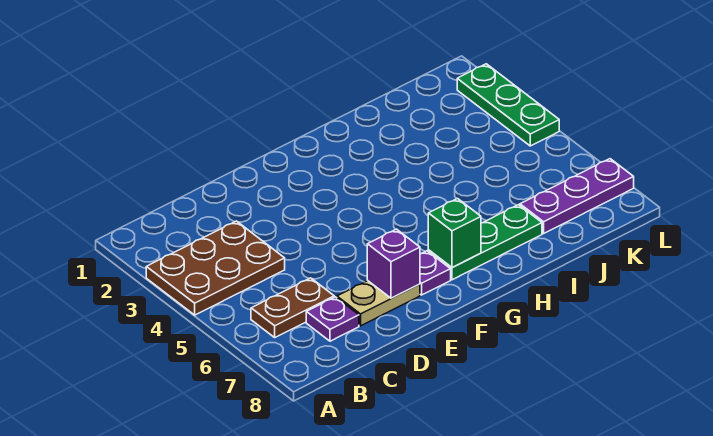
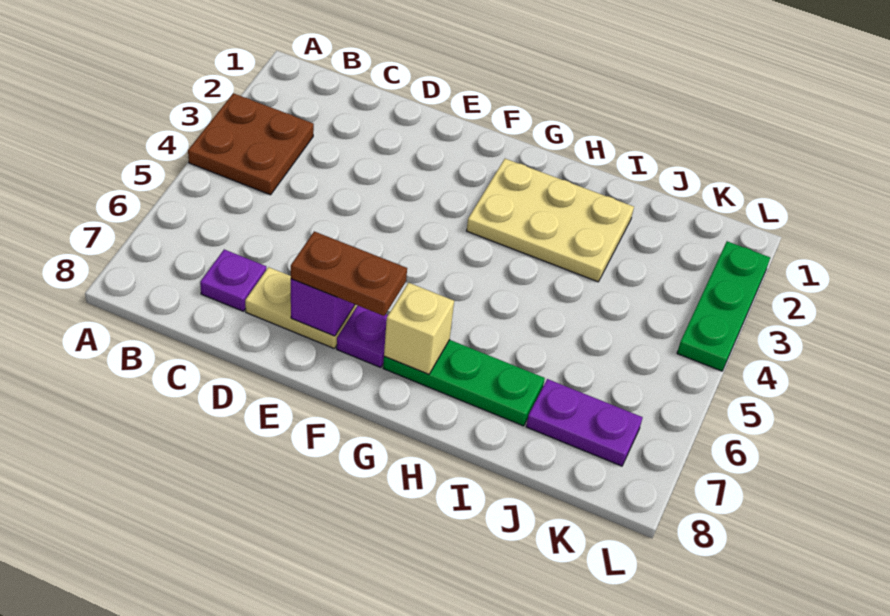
brown 2x3 plate [146,221,285,315] -> brown 2x2 plate [188,93,314,195]
brown 1x2 plate [251,278,334,337] -> brown 1x2 plate moved to [291,231,407,316]
none -> tan 2x3 plate [467,159,634,282]
green 1x1 brick [428,199,481,268] -> tan 1x1 brick [384,283,454,374]
purple 1x3 plate [520,159,634,234] -> purple 1x2 plate [526,379,643,466]

